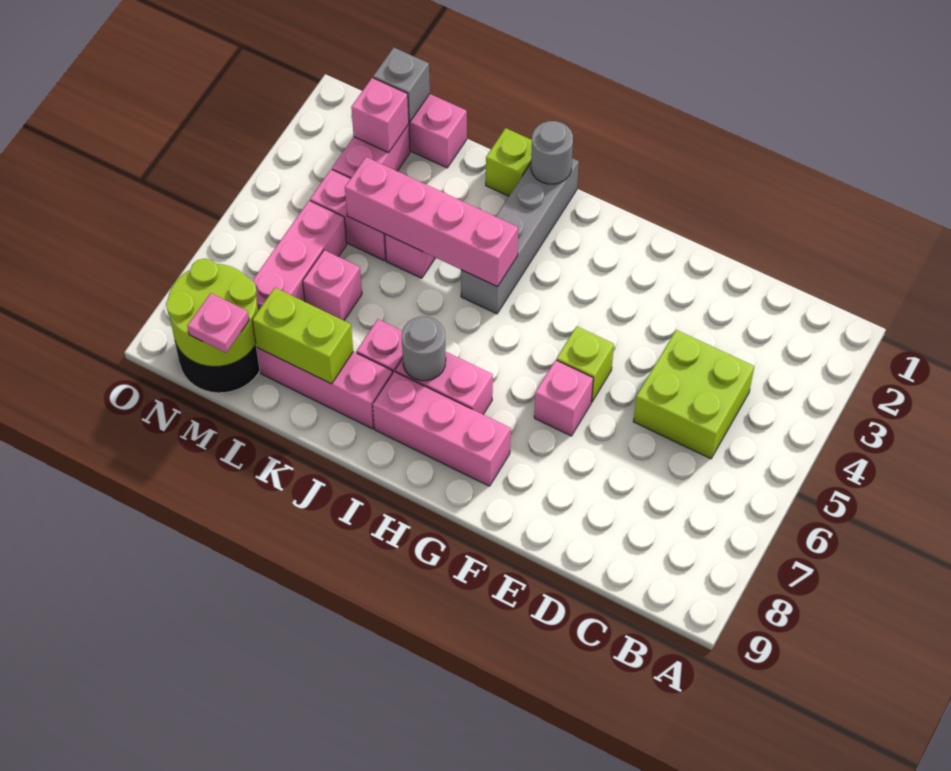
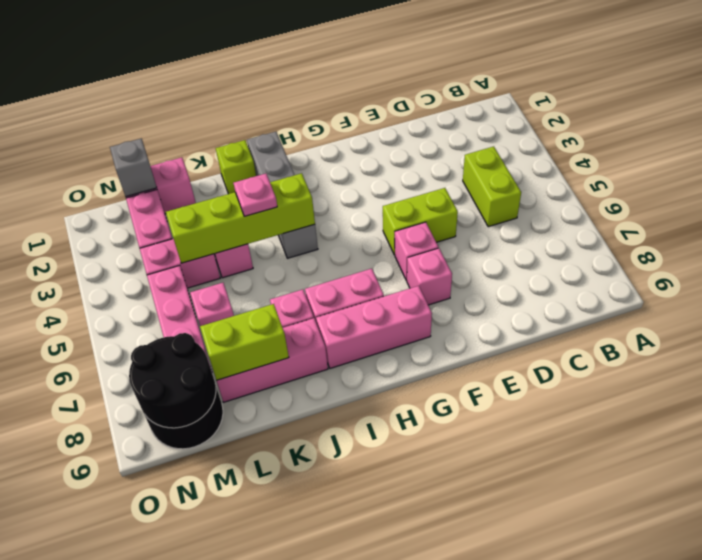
lime 2x2 brick [633,330,754,459] -> lime 1x2 brick [463,147,521,227]
lime 1x1 brick [556,326,614,402] -> lime 1x2 brick [383,188,458,255]
grey 1x1 round brick [531,121,573,184] -> none
pink 1x4 brick [345,157,518,287] -> lime 1x4 brick [166,173,315,263]
grey 1x1 round brick [402,317,446,381] -> none
pink 1x1 brick [351,78,409,152] -> pink 1x1 brick moved to [407,248,452,305]
lime 2x2 round brick [166,259,258,367] -> black 2x2 round brick [129,333,216,428]
pink 1x1 plate [188,293,249,353] -> pink 1x1 plate moved to [234,174,277,216]

